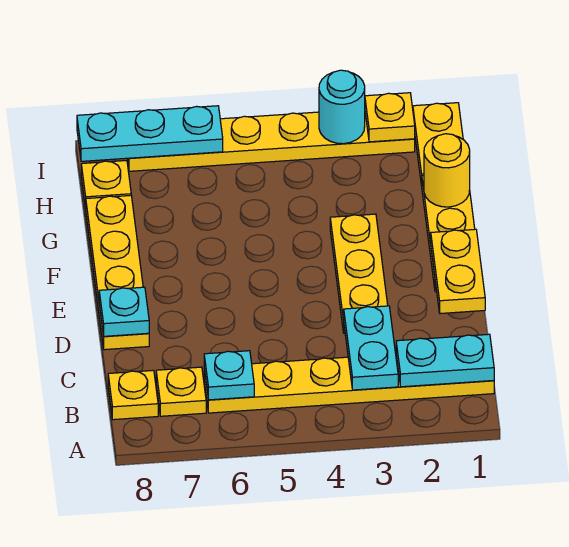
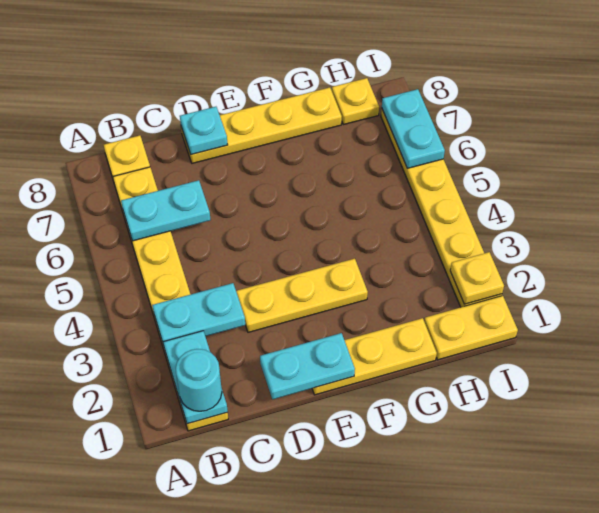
cyan 1x1 plate [204,351,254,400] -> cyan 1x2 plate [121,180,210,241]
yellow 1x2 plate [431,229,485,314] -> cyan 1x2 plate [260,333,355,399]
yellow 1x1 round brick [424,134,470,207] -> none
cyan 1x1 round brick [319,70,365,144] -> cyan 1x1 round brick moved to [176,349,222,411]
cyan 1x3 plate [77,106,223,161] -> cyan 1x2 plate [382,89,445,168]

